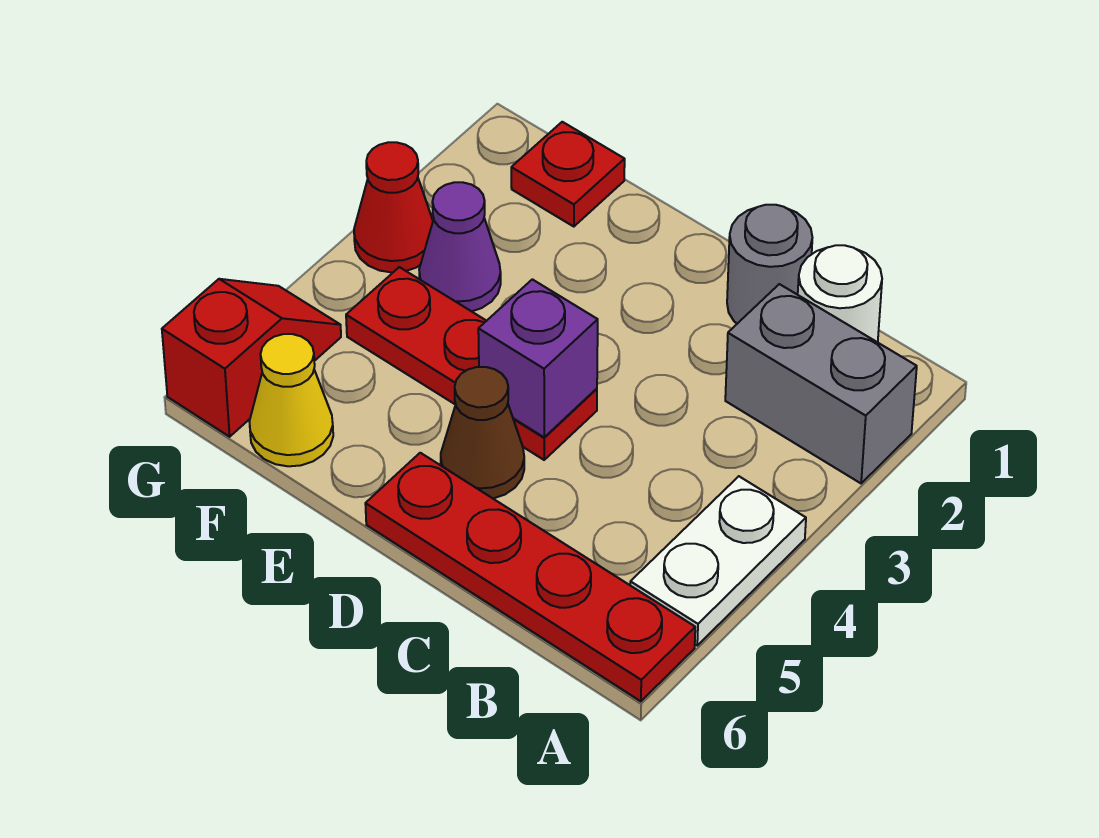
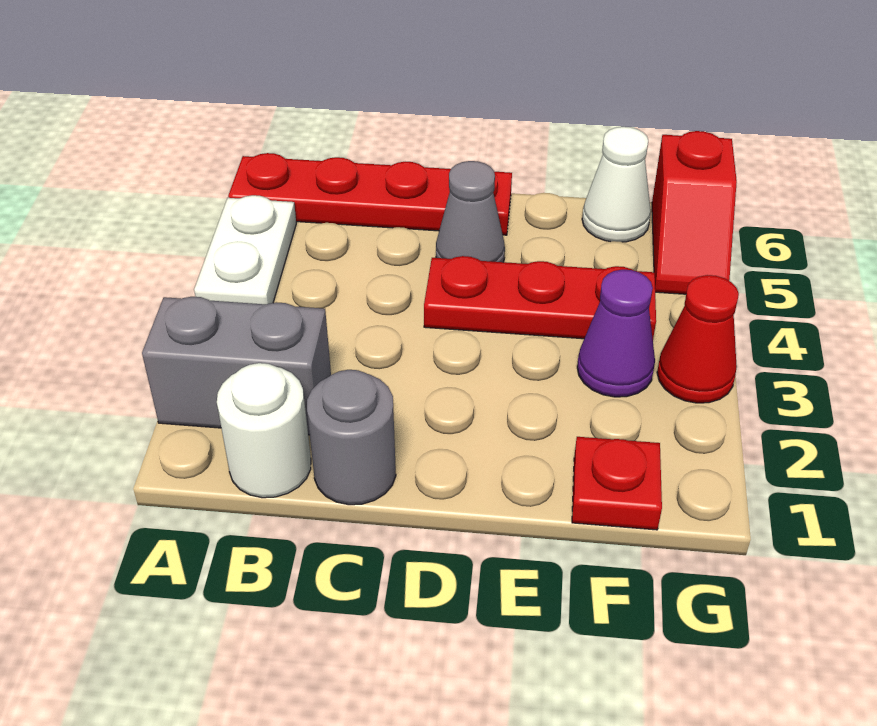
purple 1x1 brick [478,279,598,437] -> none
brown 1x1 cone [441,367,524,499] -> grey 1x1 cone [436,161,505,262]
yellow 1x1 cone [249,334,333,466] -> white 1x1 cone [582,127,651,242]

